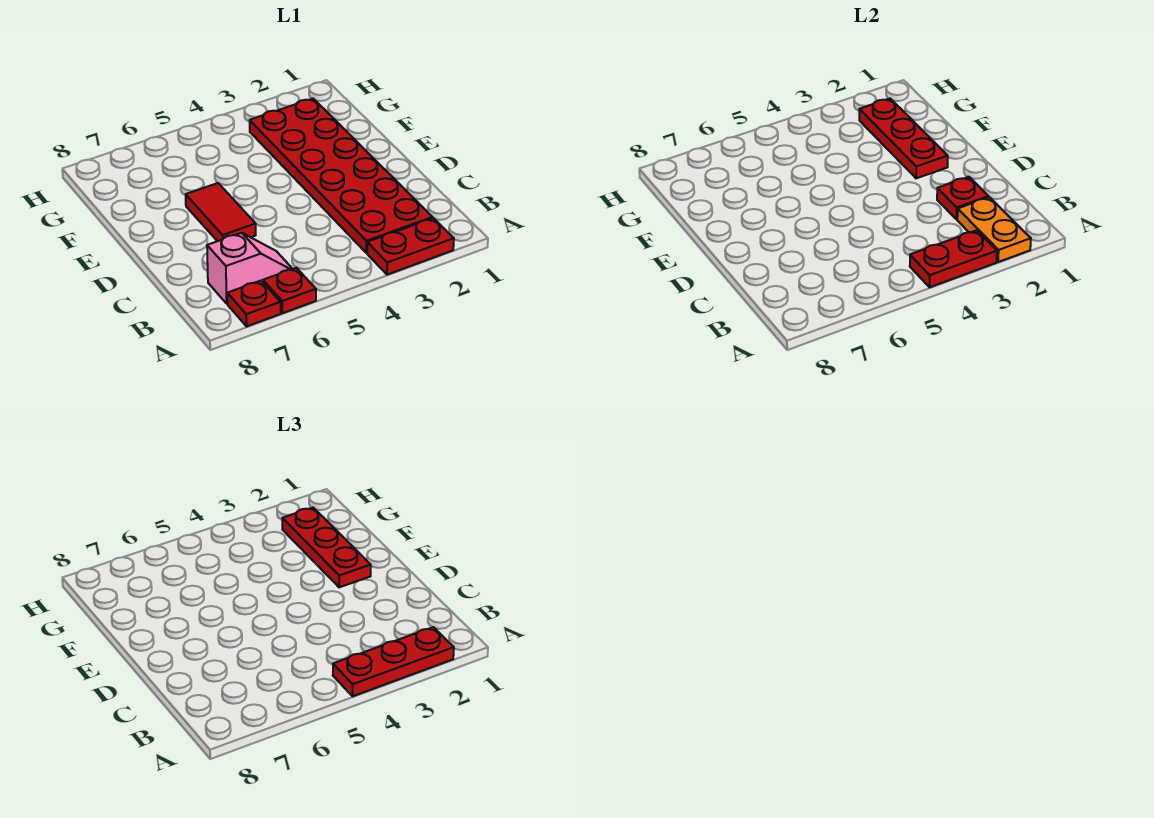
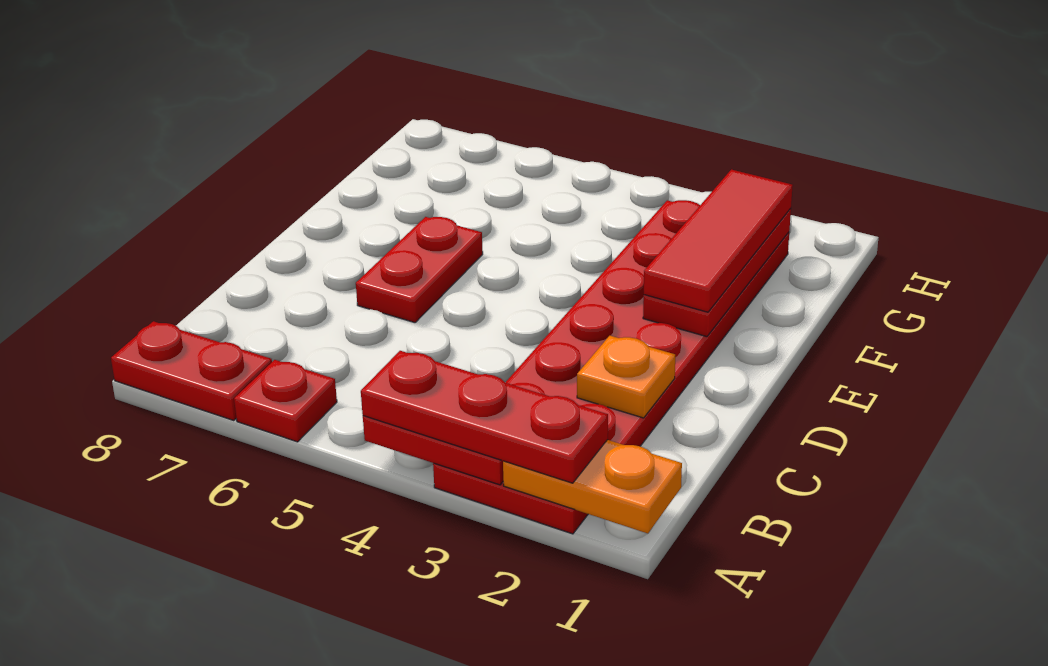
orange 1x2 plate [957,197,1031,262] -> orange 1x2 plate turned to [503,440,682,533]
red 1x1 plate [227,281,281,326] -> red 1x2 plate [111,321,272,421]
pink 1x2 slope [207,233,292,304] -> none
red 1x1 plate [937,177,989,219] -> orange 1x1 plate [577,336,675,418]
red 1x2 tile [186,183,256,241] -> red 1x2 plate [356,217,483,323]
red 1x3 plate [282,508,371,587] -> red 1x3 tile [644,169,793,312]

